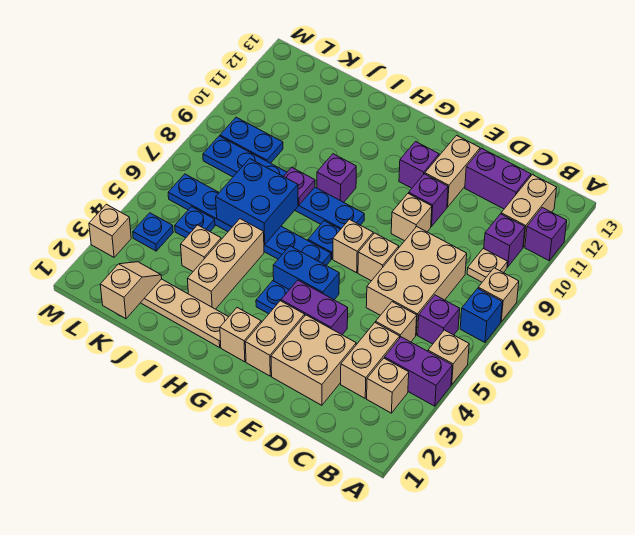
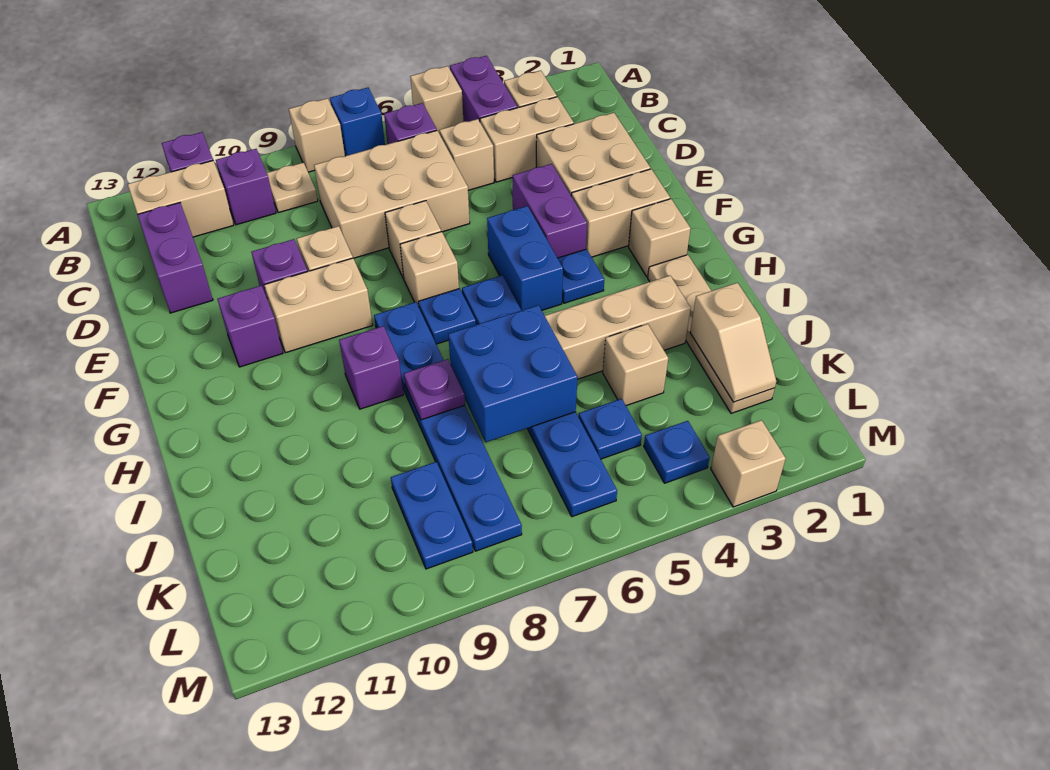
tan 1x2 brick [425,136,480,207] -> tan 1x2 brick moved to [264,258,373,353]
tan 1x2 slope [100,262,162,319] -> tan 1x2 slope turned to [690,283,776,402]

